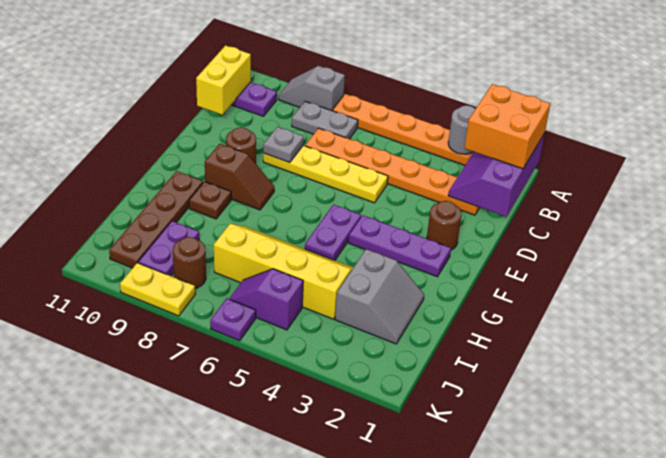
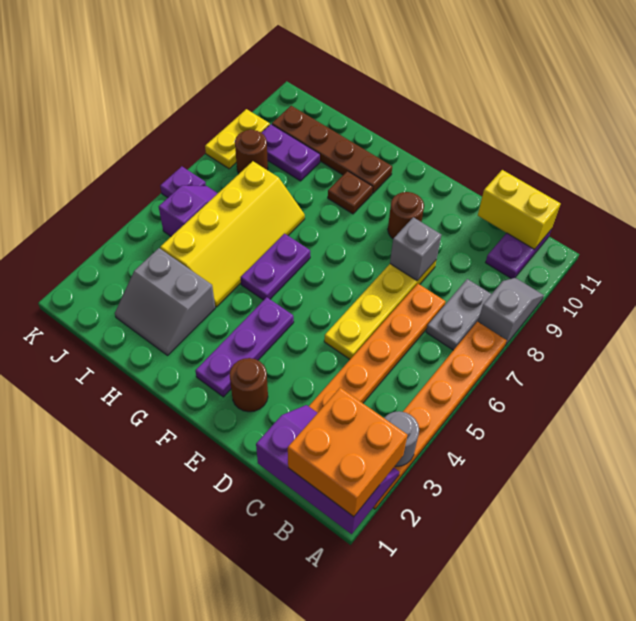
grey 1x1 plate [263,127,304,163] -> grey 1x1 brick [390,217,441,281]
purple 1x2 plate [305,205,361,260] -> purple 1x2 plate turned to [241,234,310,300]
brown 1x2 slope [205,144,274,210] -> none

